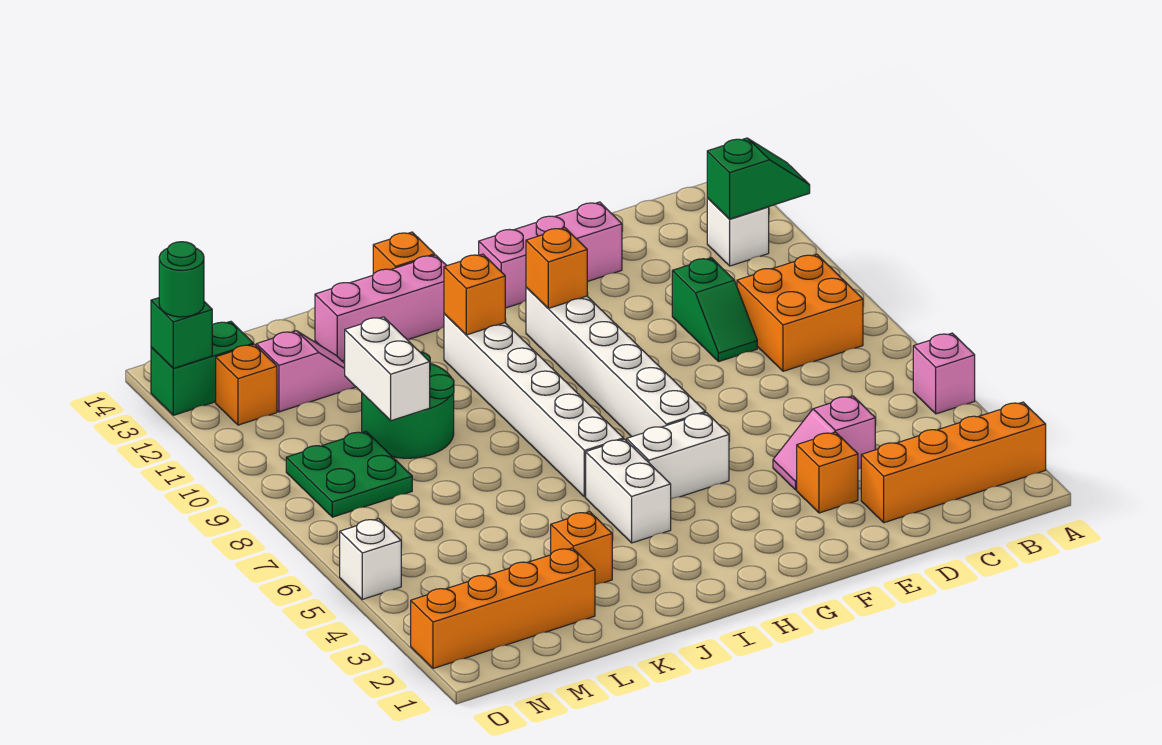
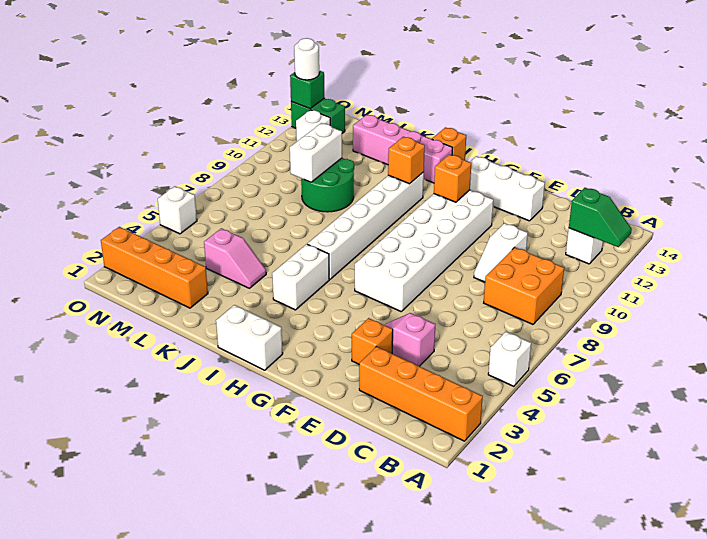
pink 1x1 brick [913,333,975,414] -> white 1x1 brick [488,332,531,386]
green 1x2 slope [672,258,757,362] -> white 1x2 slope [474,223,528,282]
pink 1x3 brick [479,202,622,308] -> white 1x3 brick [470,156,545,221]
white 1x2 brick [627,413,729,499] -> white 1x2 brick moved to [216,305,283,370]
white 1x6 brick [526,287,705,437] -> white 2x6 brick [355,190,493,311]
pink 1x3 brick [315,255,447,361] -> pink 1x4 brick [353,115,453,183]
orange 1x1 brick [551,512,612,585] -> none
pink 1x2 slope [256,331,355,412] -> pink 1x2 slope moved to [204,228,266,288]
green 2x2 plate [286,432,412,517] -> none
orange 1x1 brick [216,344,277,425] -> white 1x1 brick [296,110,330,141]
green 1x1 round brick [159,242,204,317] -> white 1x1 round brick [294,38,319,80]

